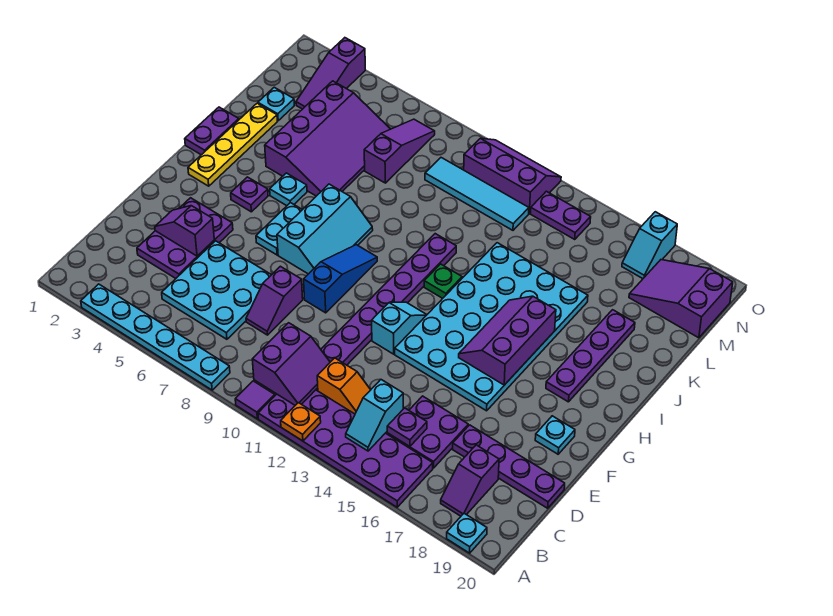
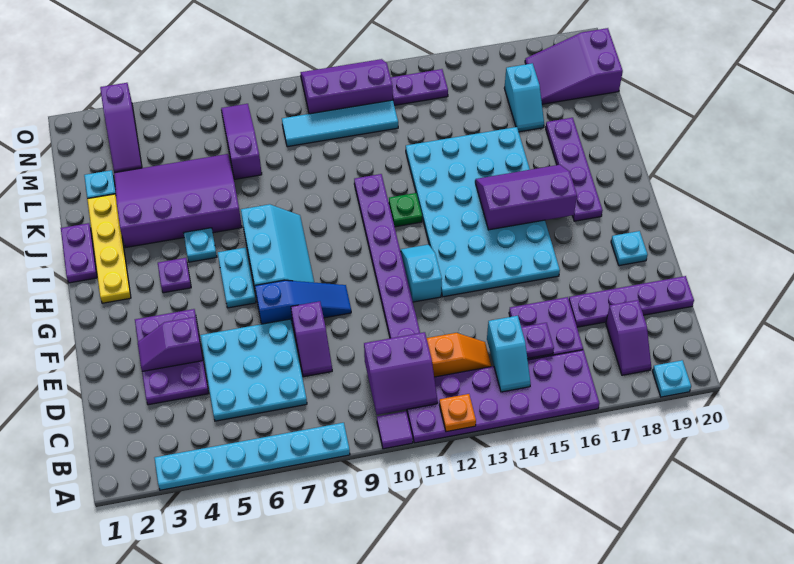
purple 2x2 slope [252,323,330,405] -> purple 2x2 slope turned to [364,332,438,415]
blue 1x3 slope [304,245,377,313] -> blue 1x3 slope turned to [255,280,351,324]
purple 2x3 slope [459,296,556,385] -> purple 2x3 slope turned to [475,165,577,230]
purple 3x4 slope [265,81,390,196] -> purple 3x4 slope turned to [114,154,242,248]
cyan 1x2 slope [622,212,677,279] -> cyan 1x2 slope moved to [504,63,544,132]

